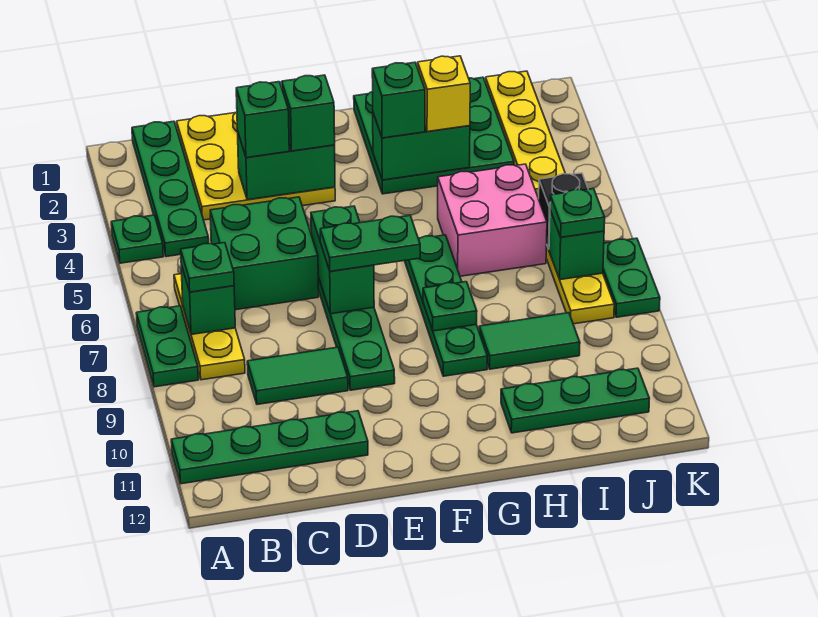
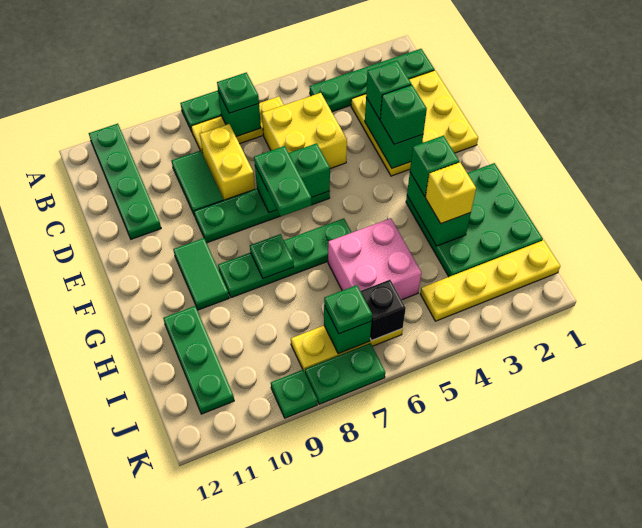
green 1x1 plate [111,215,163,263] -> green 1x1 plate moved to [271,370,317,418]
green 2x2 brick [210,197,319,310] -> yellow 2x2 brick [262,93,347,169]
none -> yellow 1x2 brick [200,124,255,200]
green 1x2 tile [479,313,580,369] -> green 1x2 tile moved to [173,238,229,310]

